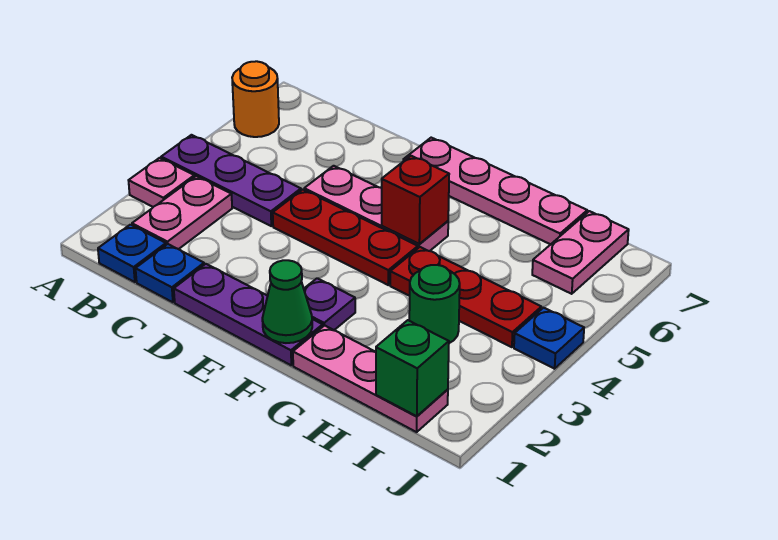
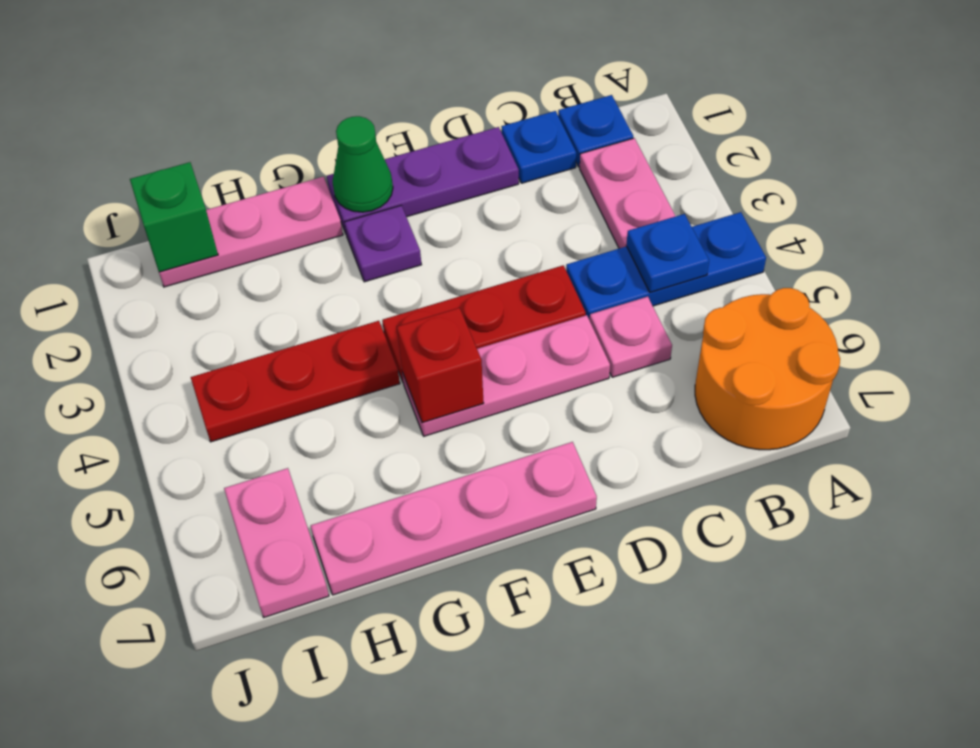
pink 1x1 plate [128,158,194,207] -> pink 1x1 plate moved to [590,297,672,377]
purple 1x3 plate [161,135,301,226] -> blue 1x3 plate [566,212,766,320]
orange 1x1 round brick [232,61,279,137] -> orange 2x2 round brick [695,288,840,450]
green 1x1 round brick [409,265,460,343] -> none
blue 1x1 plate [514,308,584,369] -> blue 1x1 plate moved to [626,214,709,292]

